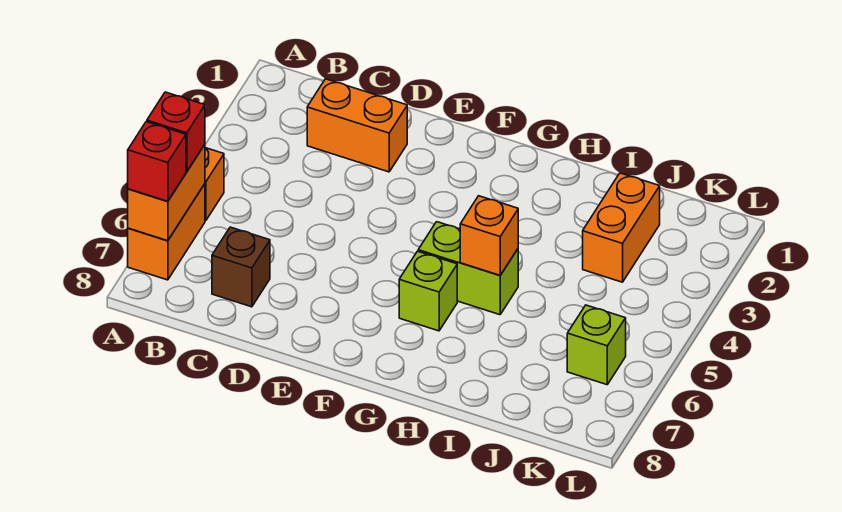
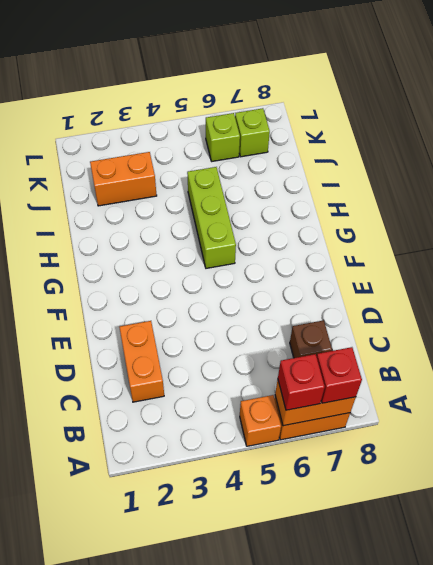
lime 1x2 brick [418,222,518,315] -> lime 1x3 brick [187,167,236,268]
lime 1x1 brick [399,251,457,331] -> lime 1x1 brick moved to [235,108,270,157]
orange 1x1 brick [460,196,518,275] -> none

